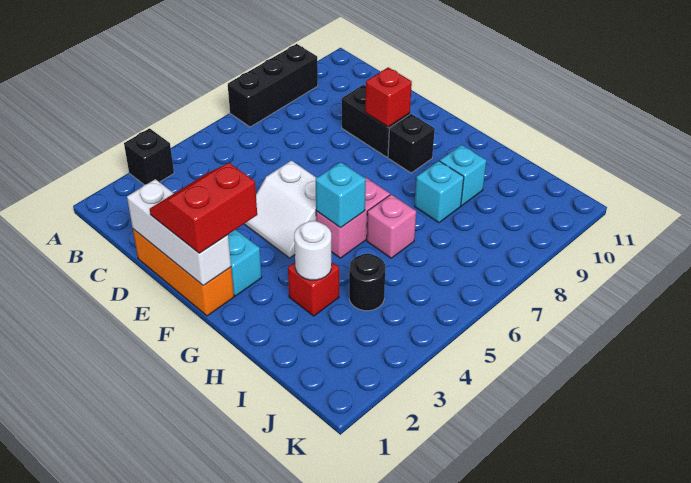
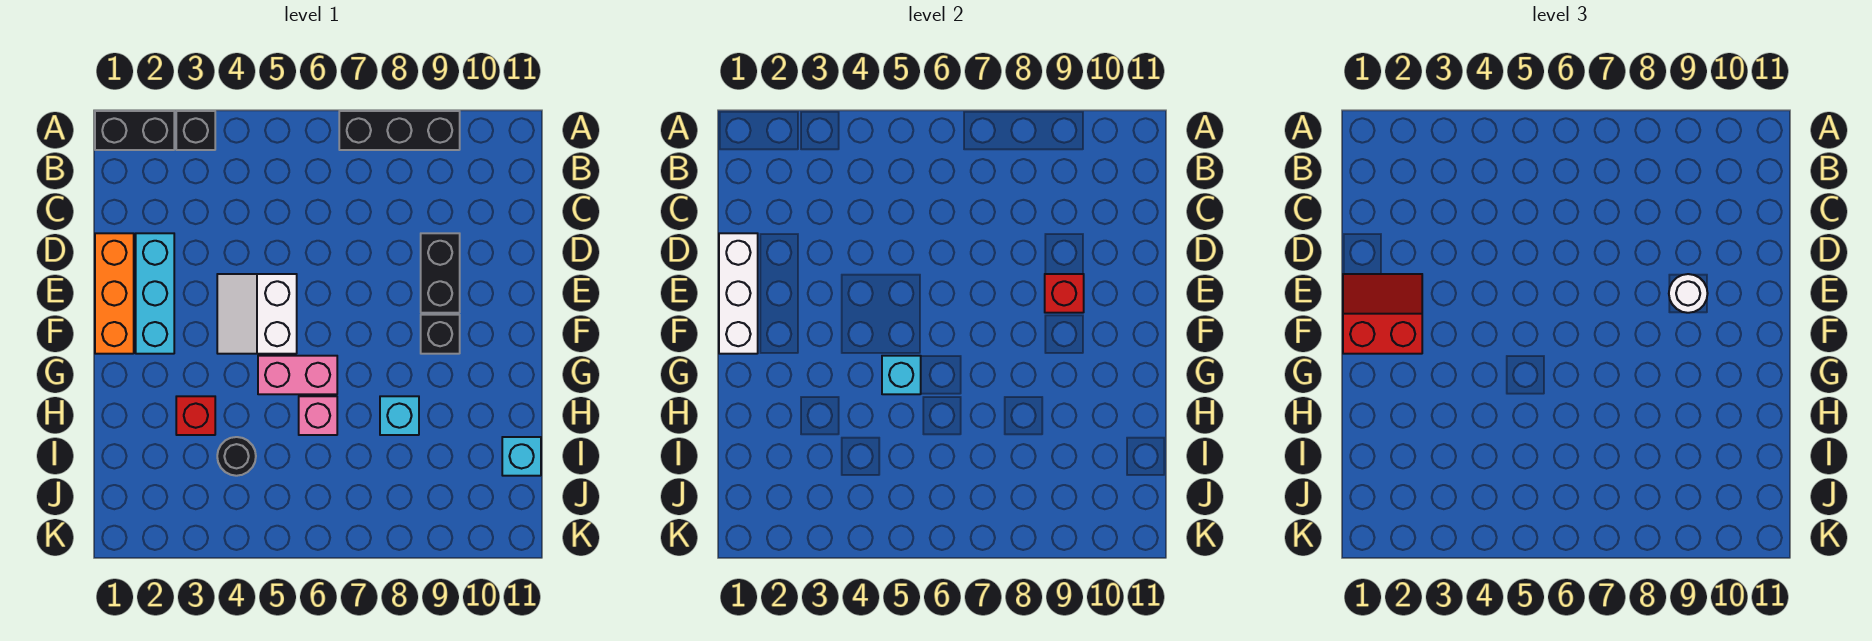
none -> black 1x2 brick [95,111,174,150]
white 1x1 round brick [294,221,332,280] -> white 1x1 round brick moved to [1669,274,1708,313]
cyan 1x1 brick [440,145,487,206] -> cyan 1x1 brick moved to [502,437,541,476]

